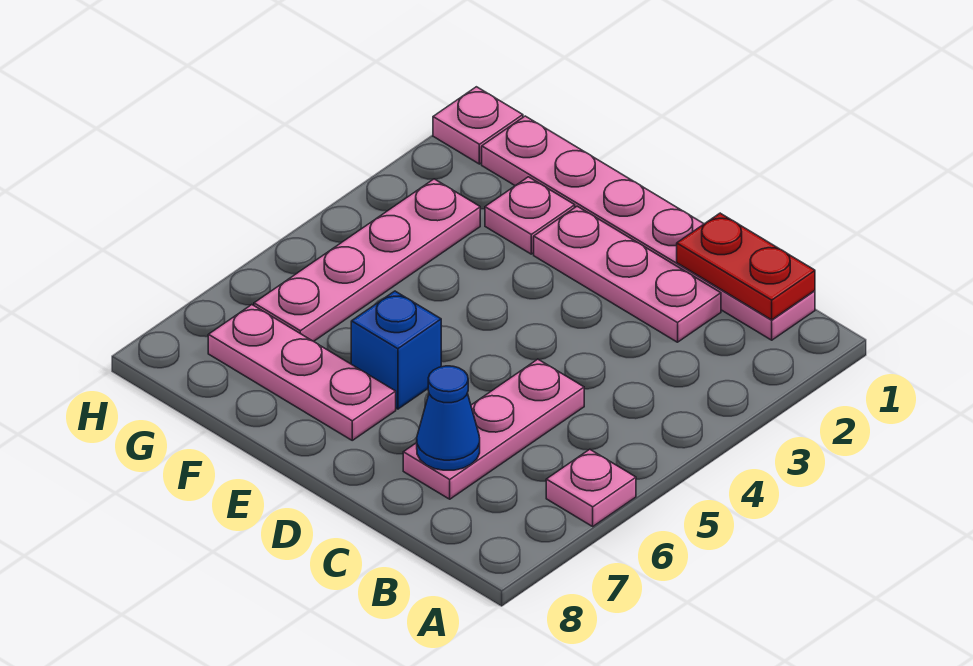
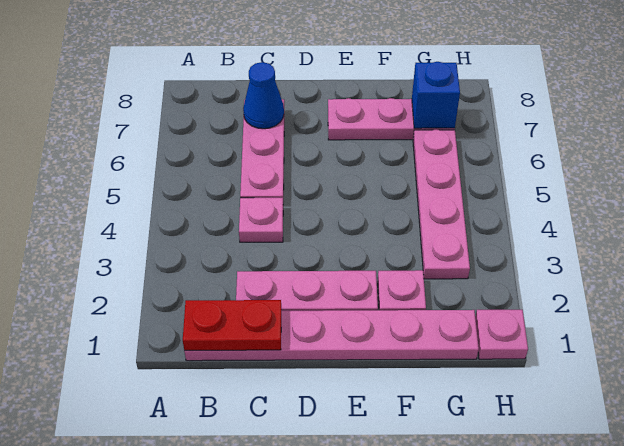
pink 1x1 plate [546,449,636,526] -> pink 1x1 plate moved to [239,198,283,242]
blue 1x1 brick [351,291,441,409] -> blue 1x1 brick moved to [412,62,460,128]

